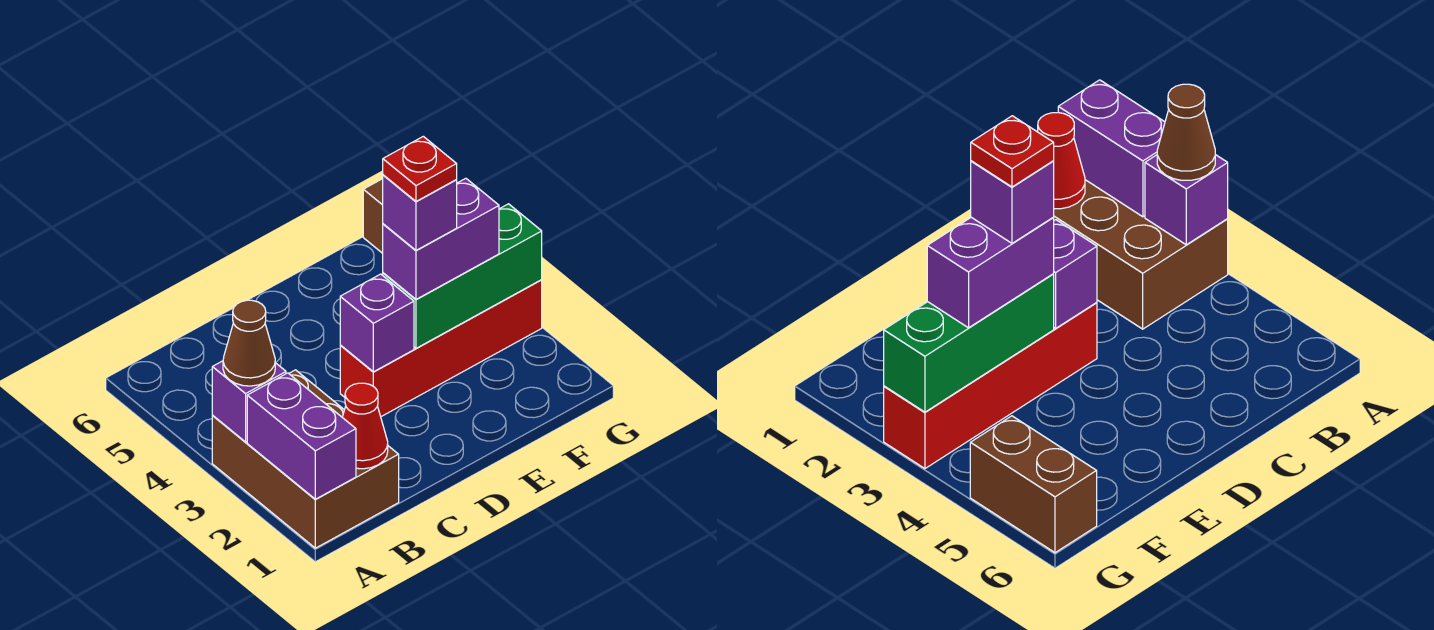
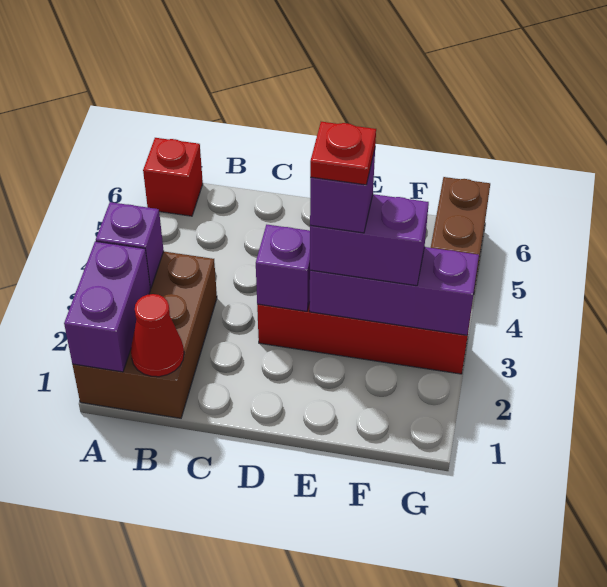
brown 1x1 cone [223,300,275,386] -> none
none -> red 1x1 brick [143,138,203,216]
green 1x3 brick [383,204,542,348] -> purple 1x3 brick [310,247,479,335]

